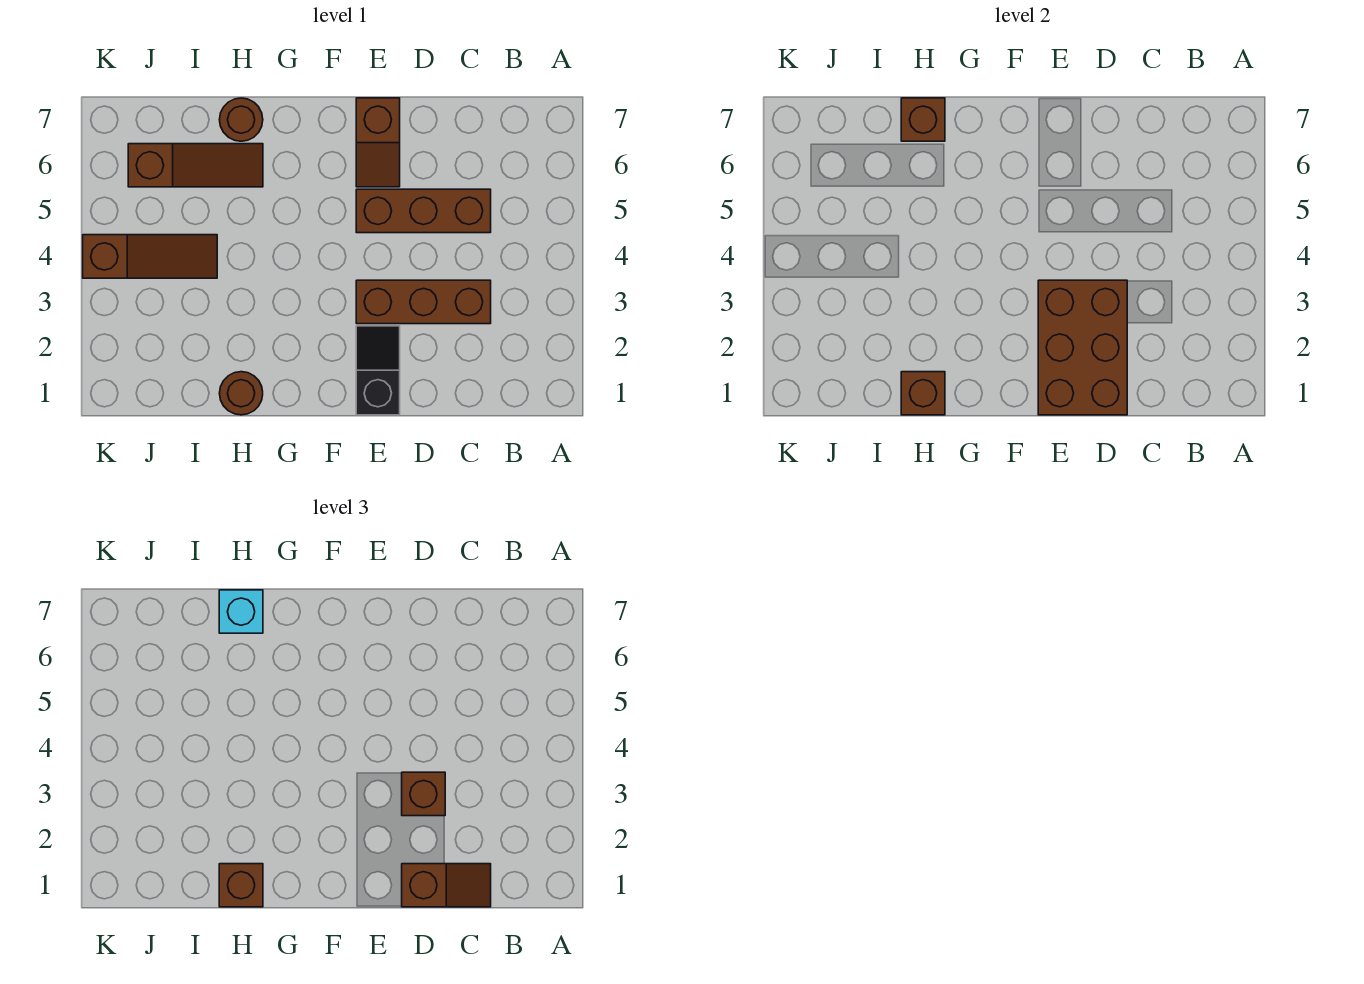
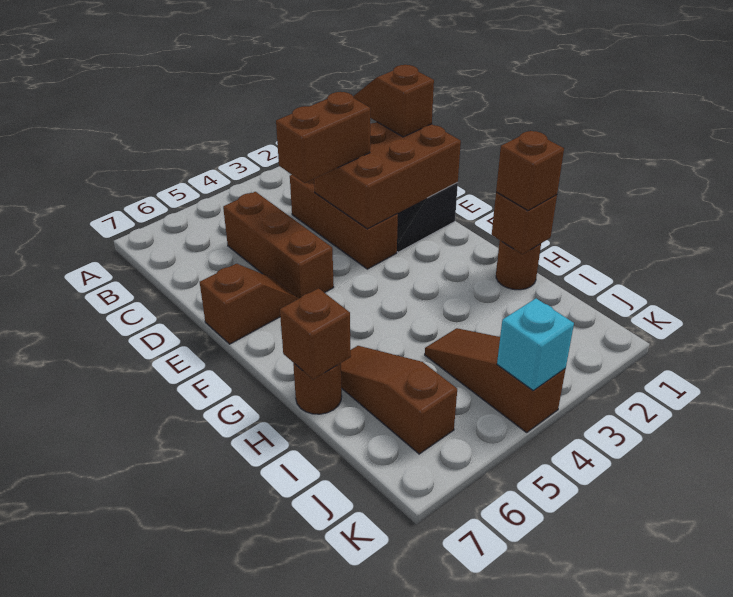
brown 1x1 brick [402,772,445,816] -> brown 1x2 brick [276,92,370,183]
cyan 1x1 brick [219,590,263,633] -> cyan 1x1 brick moved to [497,298,574,390]

